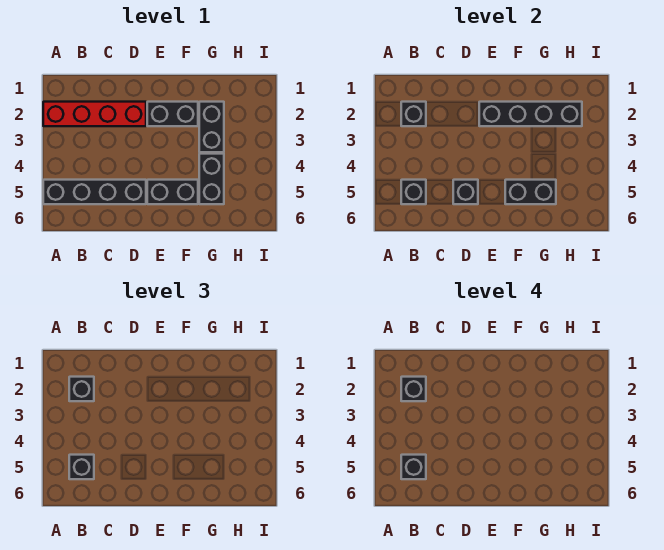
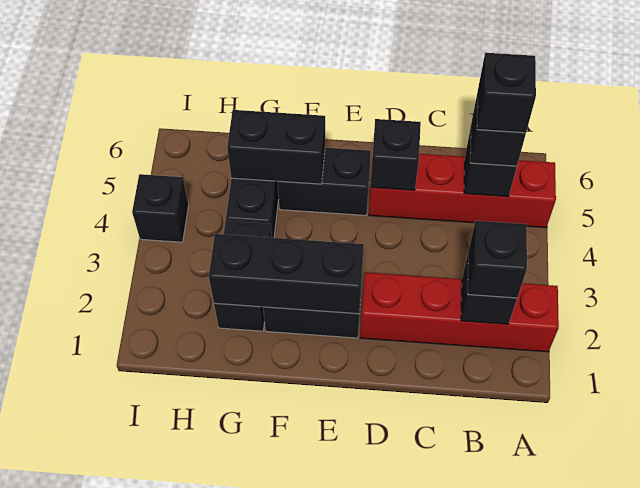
black 1x4 brick [43,180,146,204] -> red 1x4 brick [369,154,556,228]
black 1x1 brick [401,377,426,401] -> black 1x1 brick moved to [132,174,189,242]
black 1x4 brick [479,102,582,126] -> black 1x3 brick [209,234,364,314]

